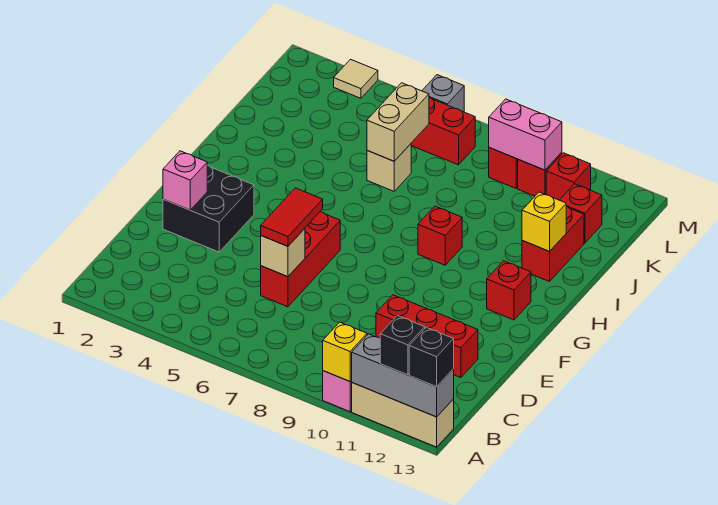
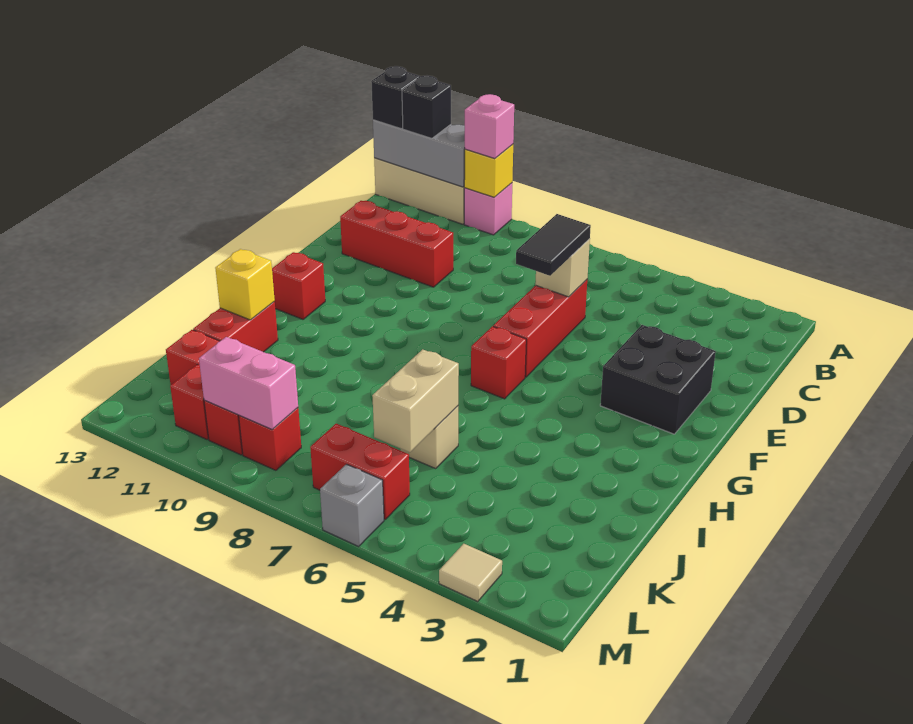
red 1x2 tile [261,188,323,246] -> black 1x2 tile [516,214,591,276]
pink 1x1 brick [163,151,207,210] -> pink 1x1 brick moved to [465,94,514,159]
red 1x1 brick [418,206,462,265] -> red 1x1 brick moved to [471,326,526,399]

